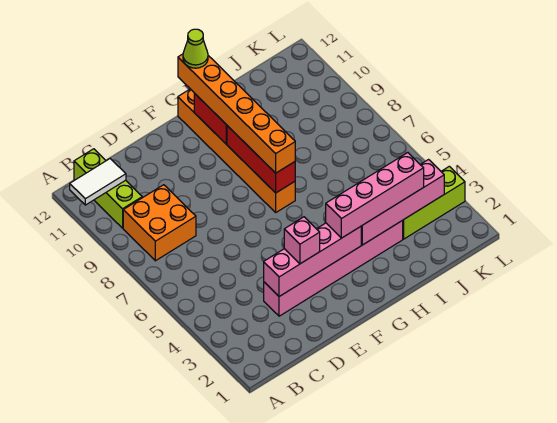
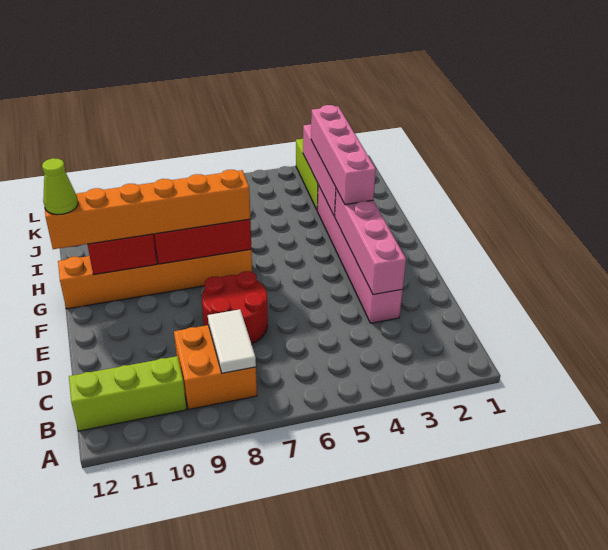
white 1x2 tile [70,159,126,205] -> white 1x2 tile moved to [208,309,256,373]
none -> red 2x2 round brick [202,271,268,344]
pink 1x1 brick [284,217,320,264] -> none

